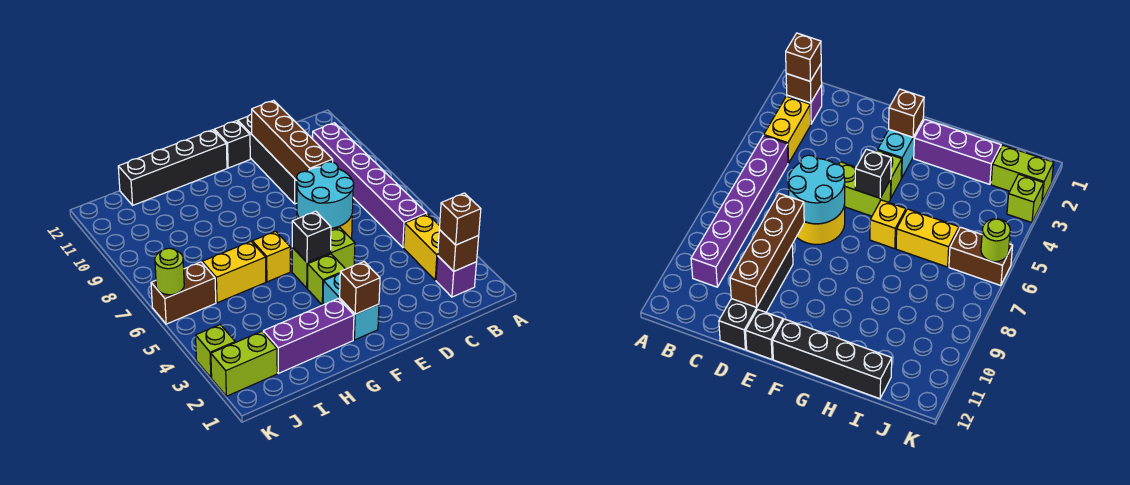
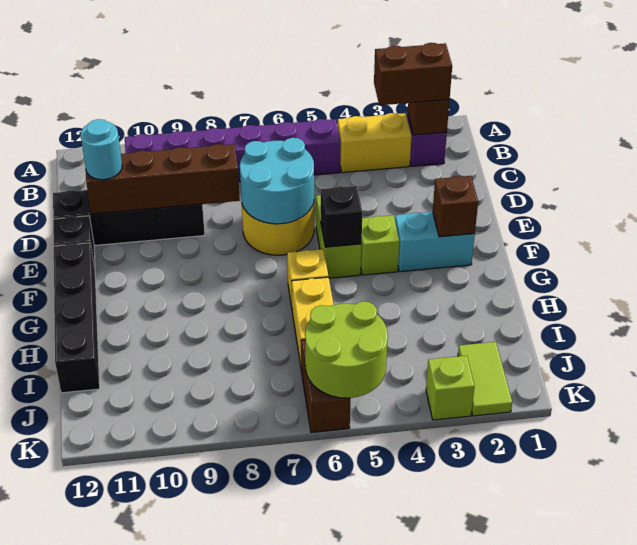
brown 1x1 brick [439,193,481,245] -> brown 1x2 brick [374,43,452,105]
none -> cyan 1x1 round brick [81,119,122,180]
purple 1x3 brick [263,299,354,373] -> none
lime 1x2 brick [211,331,277,396] -> lime 1x2 tile [458,342,512,416]
lime 1x1 round brick [155,248,184,295] -> lime 2x2 round brick [305,301,388,398]

